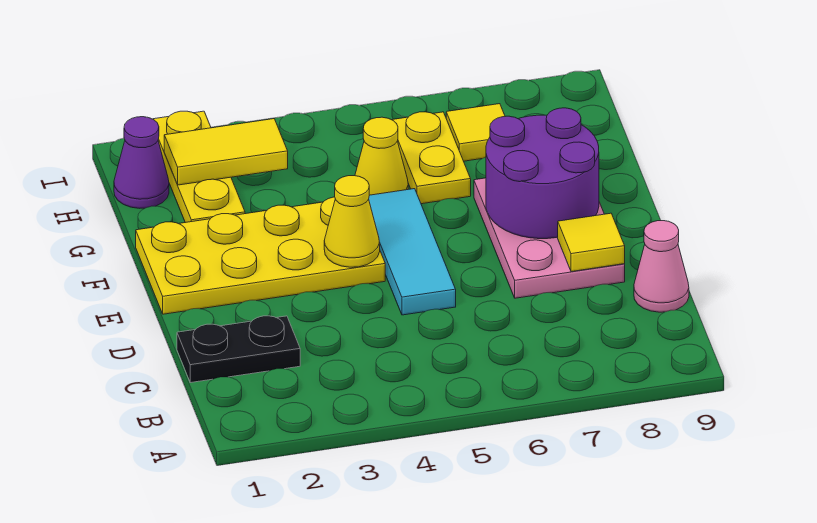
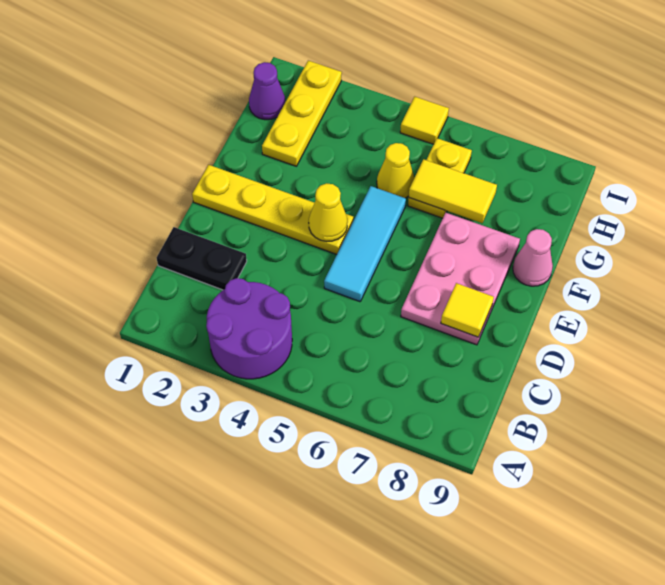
pink 1x1 cone [634,221,689,312] -> pink 1x1 cone moved to [513,229,553,286]
yellow 2x4 plate [136,197,385,314] -> yellow 1x4 plate [192,165,353,254]
purple 2x2 round brick [486,108,599,239] -> purple 2x2 round brick moved to [206,278,292,379]
yellow 1x2 tile [164,119,288,185] -> yellow 1x2 tile moved to [409,159,497,223]
yellow 1x1 tile [446,104,505,161] -> yellow 1x1 tile moved to [400,97,449,144]

